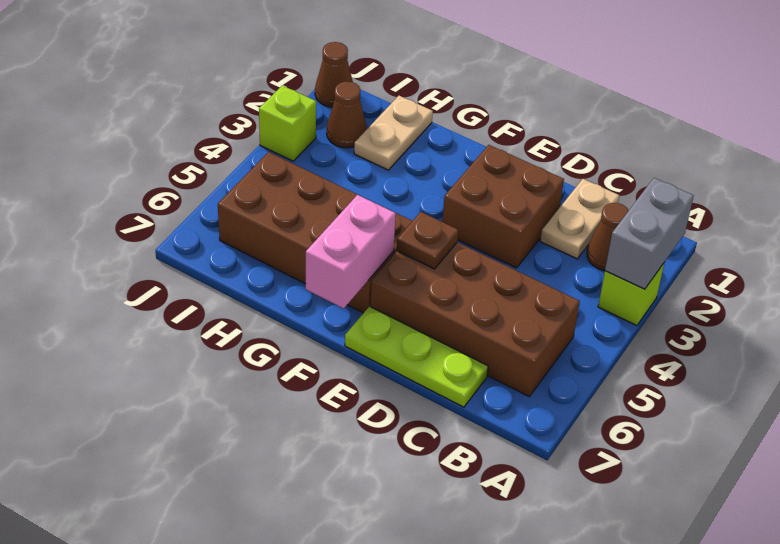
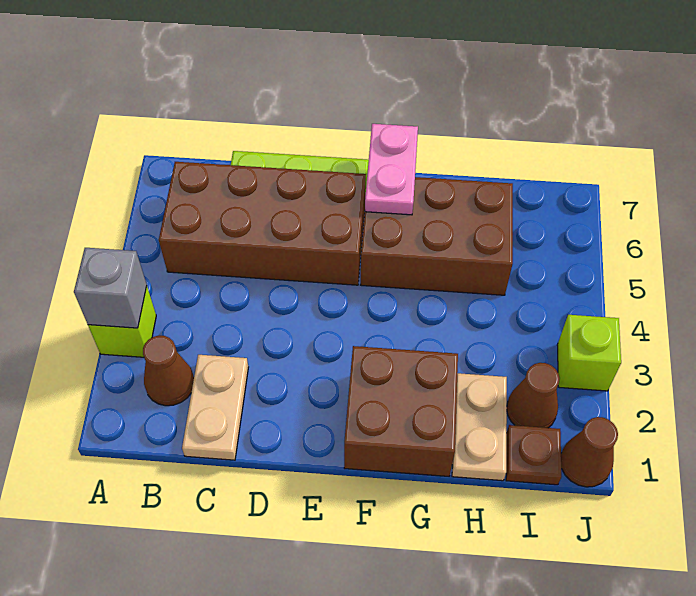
grey 1x2 brick [605,178,694,289] -> grey 1x1 brick [74,248,147,328]
brown 2x2 brick [442,145,564,268] -> brown 2x2 brick moved to [344,346,458,476]
brown 1x1 plate [397,212,458,269] -> brown 1x1 plate moved to [506,425,561,485]
brown 2x4 brick [218,152,412,313] -> brown 2x3 brick [361,177,513,295]
pink 1x2 brick [306,195,396,308] -> pink 1x2 plate [365,124,418,215]

